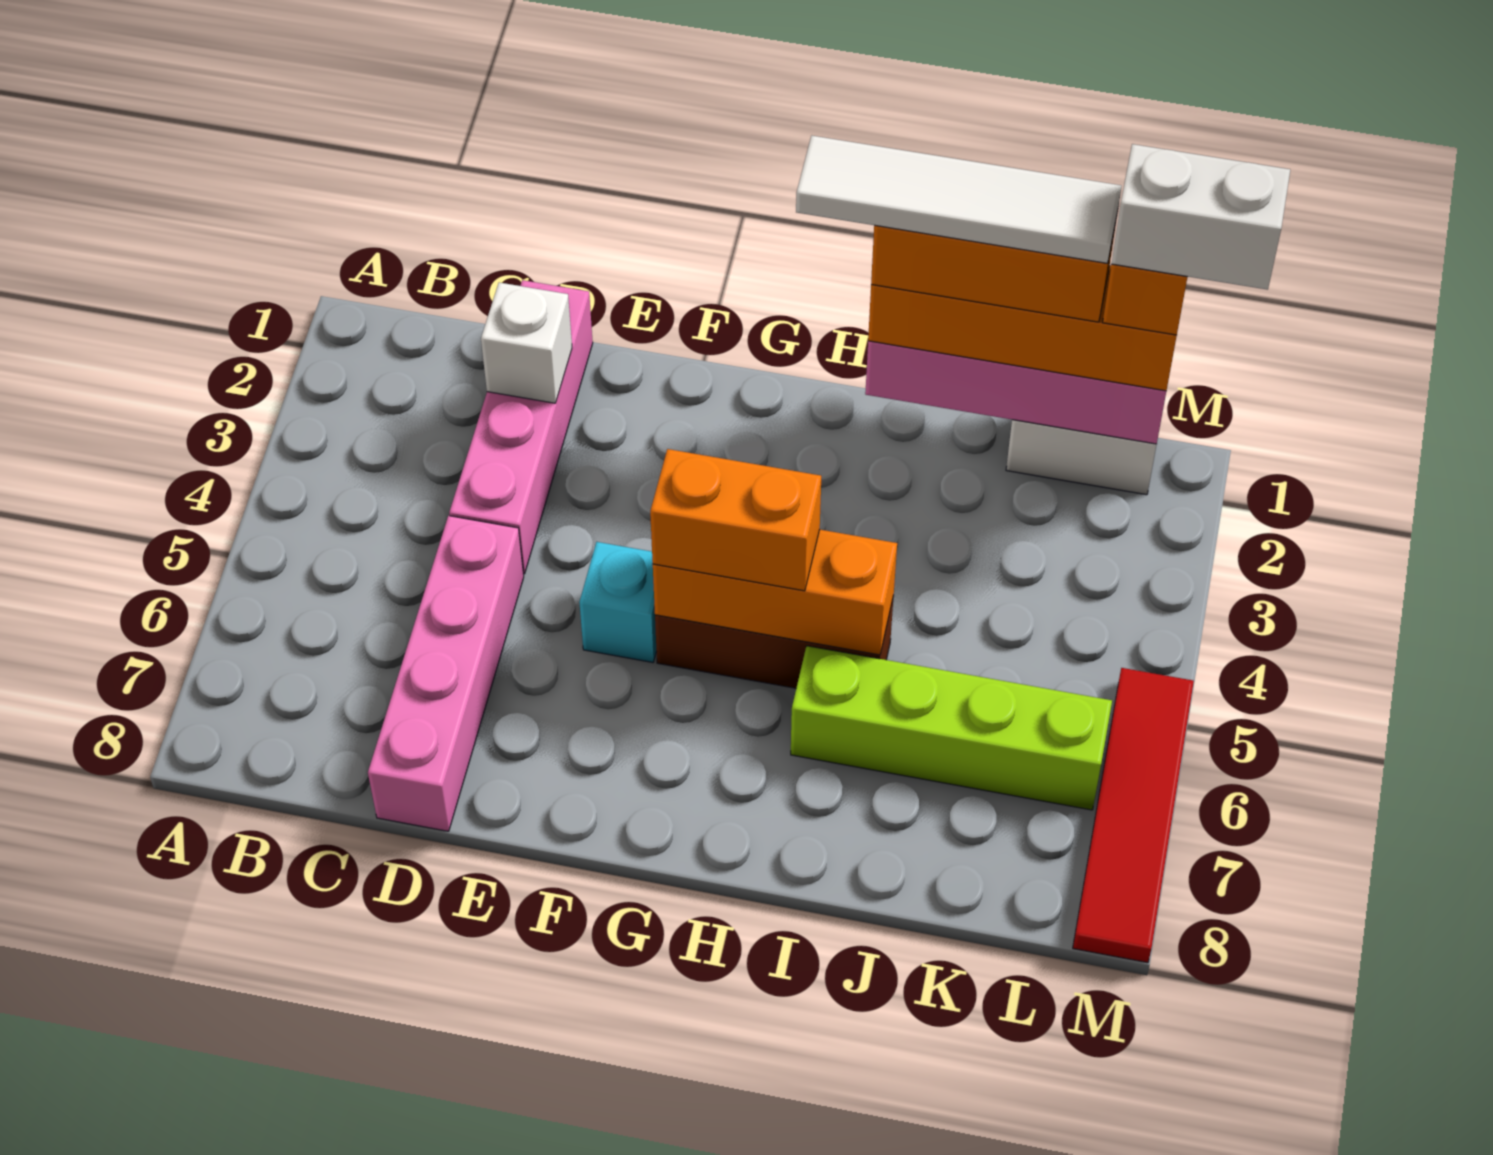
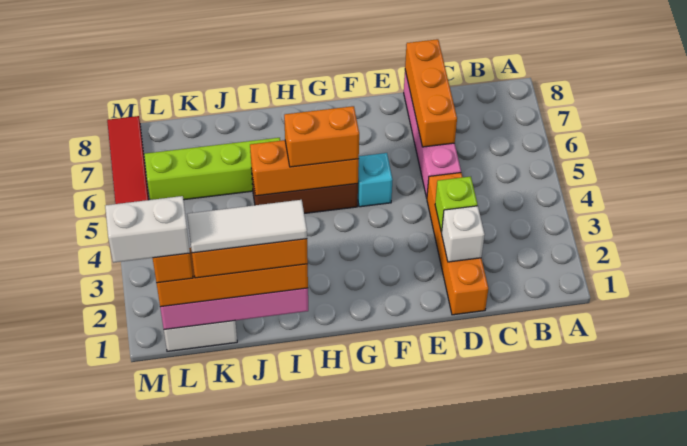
pink 1x4 brick [449,280,593,574] -> orange 1x4 brick [427,173,488,315]
none -> lime 1x1 brick [435,177,477,232]
none -> orange 1x3 brick [405,39,457,147]
white 1x4 tile [796,136,1122,263] -> white 1x3 tile [187,200,307,253]

